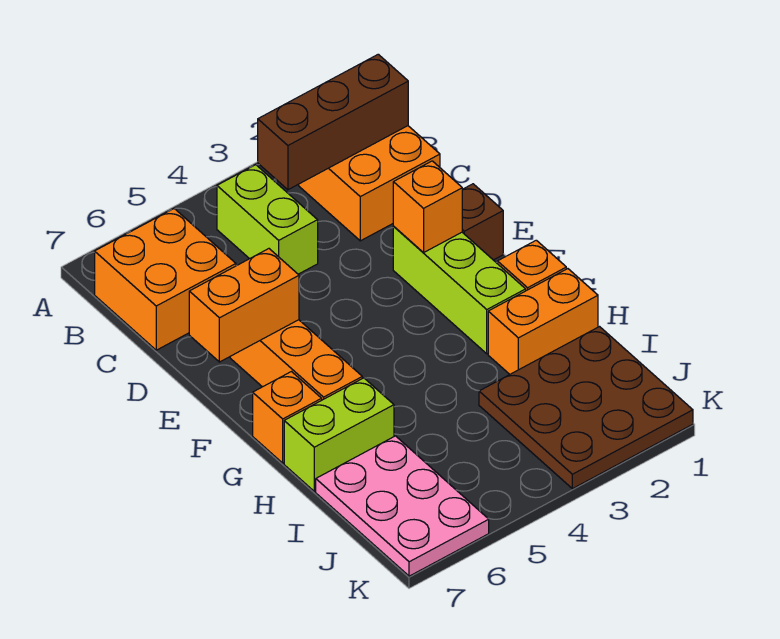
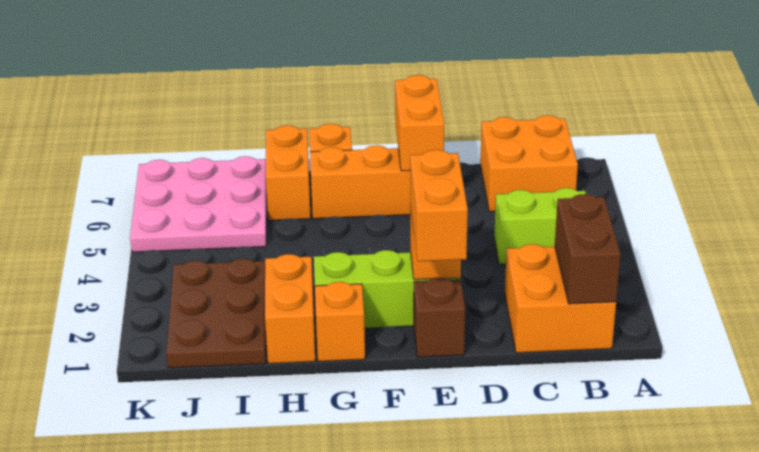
brown 1x3 brick [258,54,408,190] -> brown 1x2 brick [555,194,621,304]
none -> orange 1x2 brick [410,150,468,261]
lime 1x2 brick [284,378,394,491] -> orange 1x2 brick [266,125,311,220]
brown 3x3 plate [479,327,693,489] -> brown 2x3 plate [166,259,266,368]
pink 2x3 plate [316,436,489,576] -> pink 3x3 plate [130,156,266,252]

